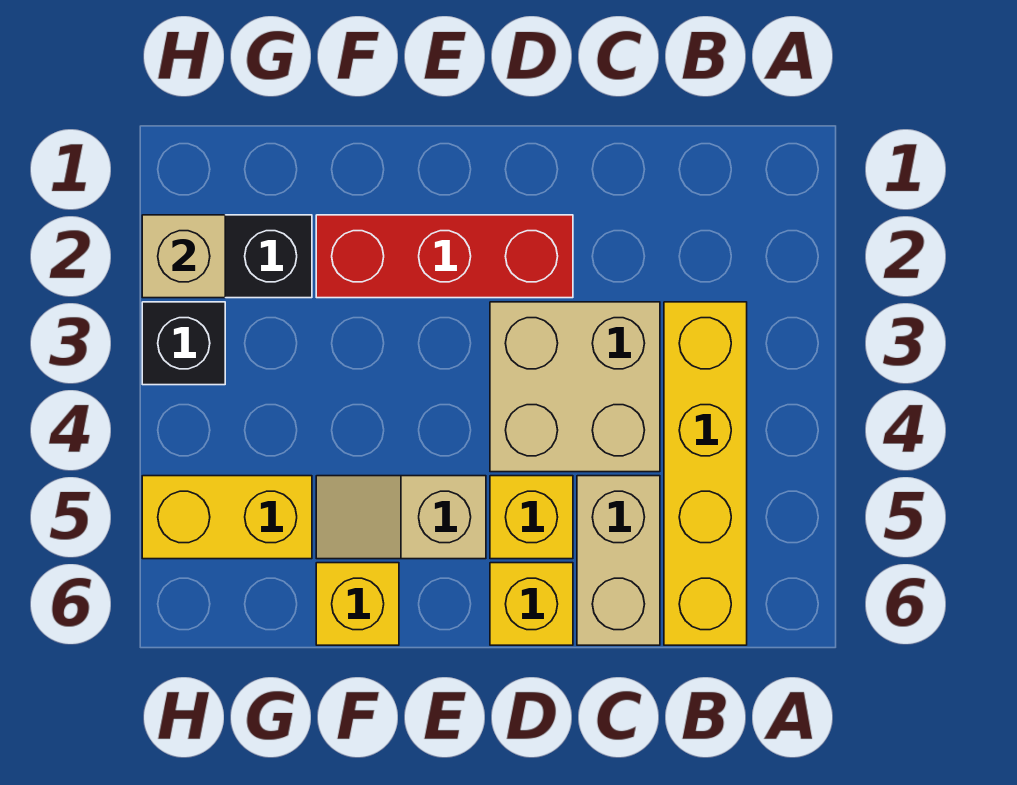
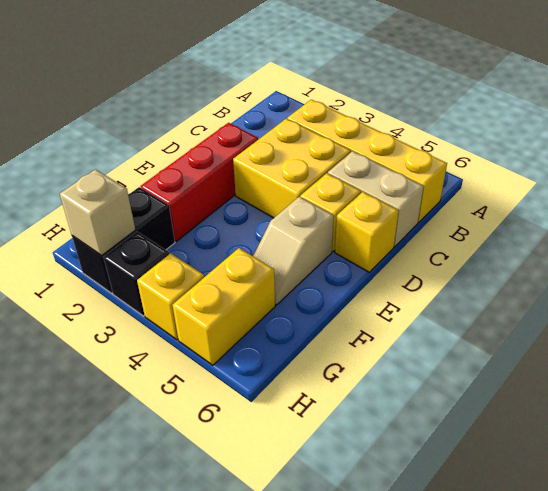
tan 2x2 brick [490,302,660,472] -> yellow 2x2 brick [233,119,351,218]
yellow 1x1 brick [316,563,399,645] -> yellow 1x1 brick moved to [137,253,204,340]

